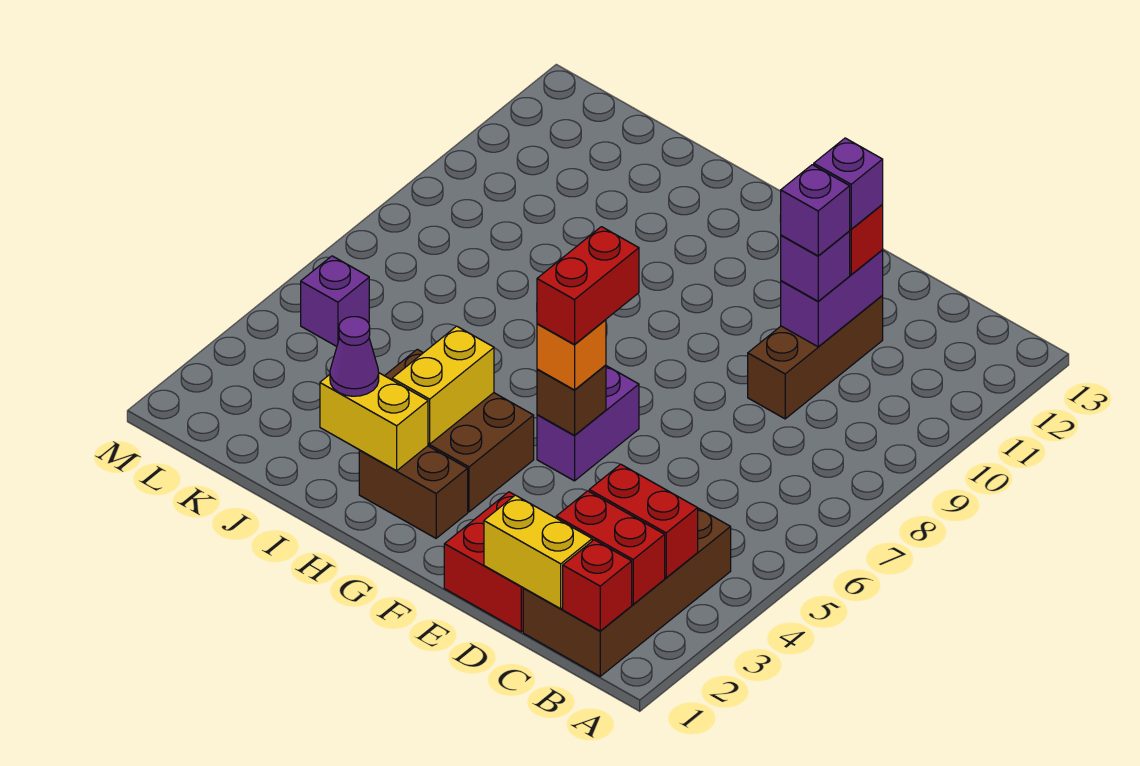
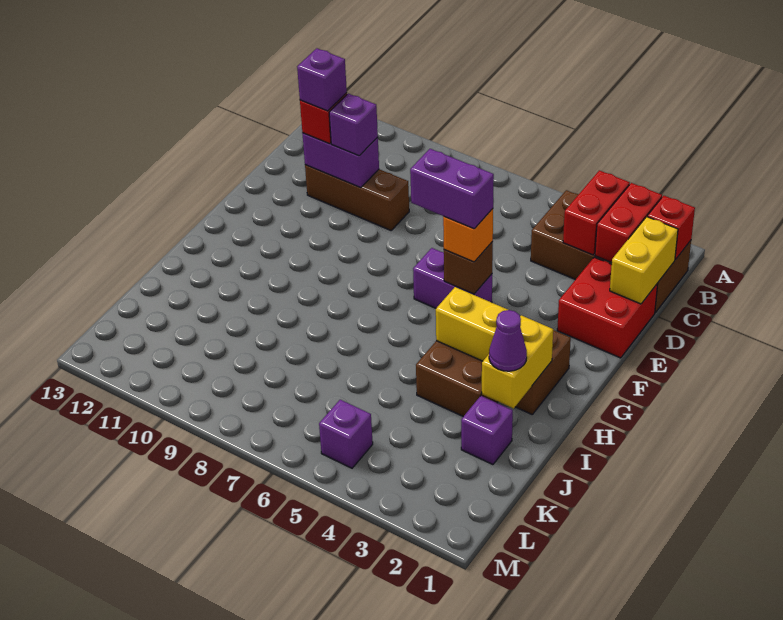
purple 1x1 brick [781,165,850,256] -> purple 1x1 brick moved to [461,396,513,465]
red 1x2 brick [537,227,639,344] -> purple 1x2 brick [410,149,494,229]

